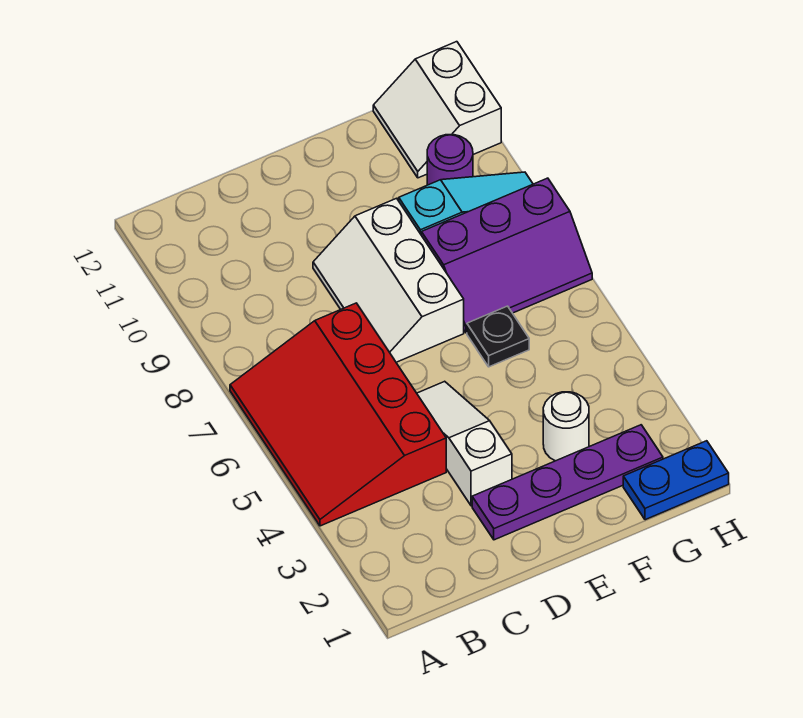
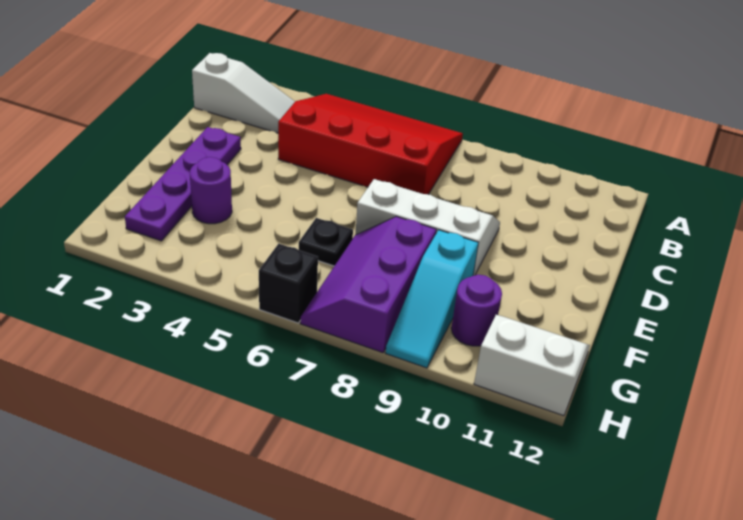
white 1x3 slope [417,381,512,506] -> white 1x3 slope moved to [192,53,295,133]
white 1x1 round brick [543,392,589,461] -> purple 1x1 round brick [190,157,232,224]
blue 1x2 plate [623,441,729,520] -> none
none -> black 1x1 brick [259,244,318,323]

